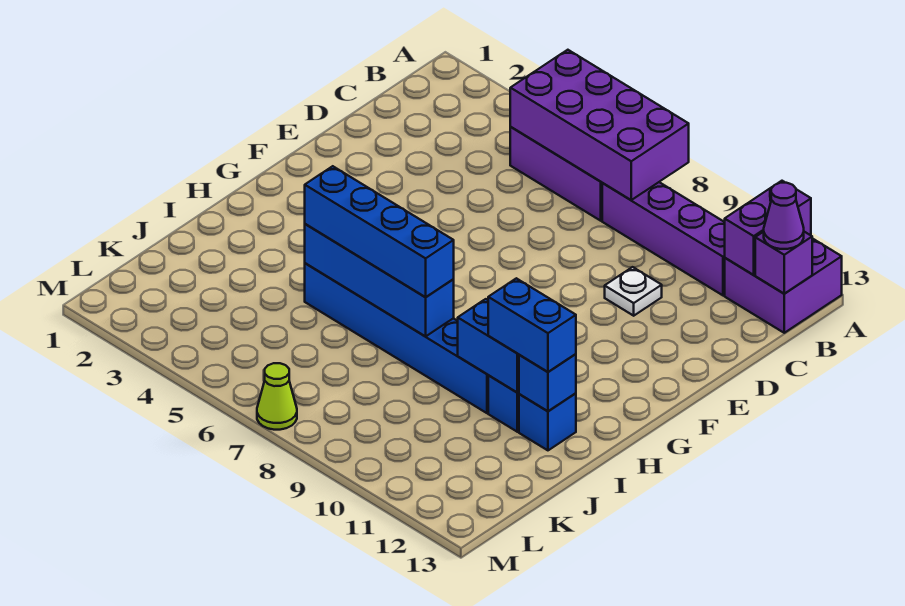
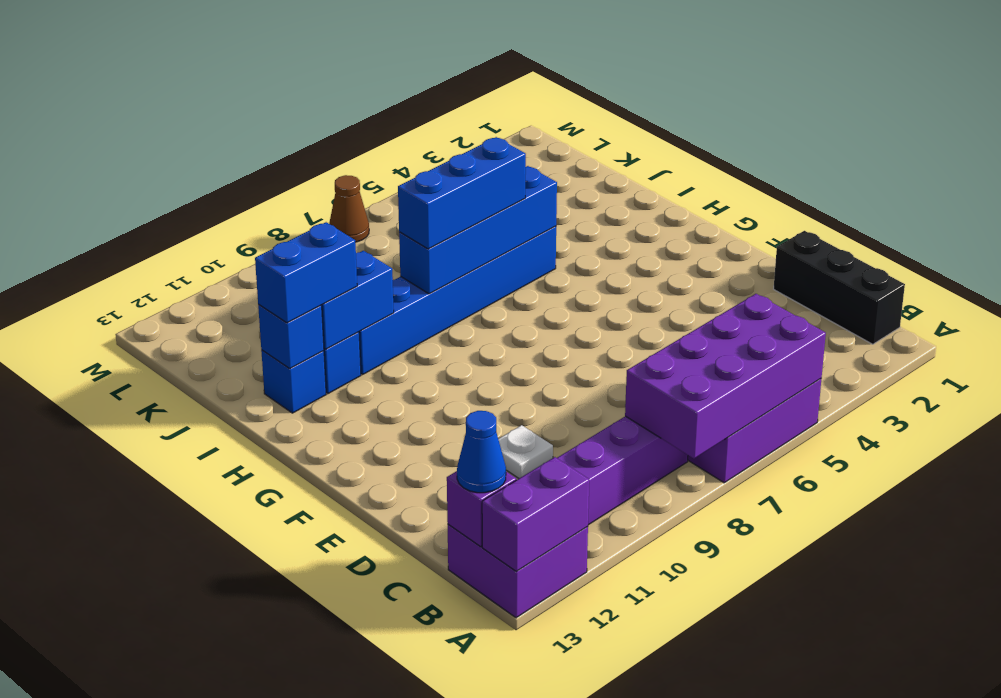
purple 1x2 brick [725,181,811,275] -> purple 1x2 brick turned to [482,457,589,572]
none -> black 1x3 brick [774,231,905,344]
purple 1x1 cone [764,183,804,249] -> blue 1x1 cone [457,411,506,493]
blue 1x4 brick [305,166,454,297] -> blue 1x3 brick [398,137,526,249]
lime 1x1 cone [257,363,297,430] -> brown 1x1 cone [329,175,369,242]

